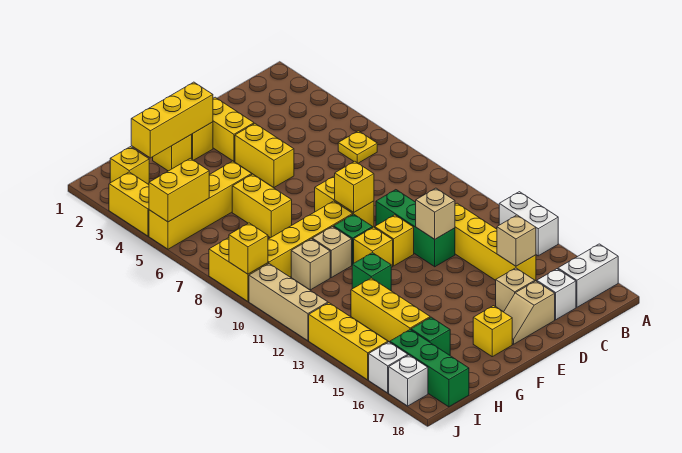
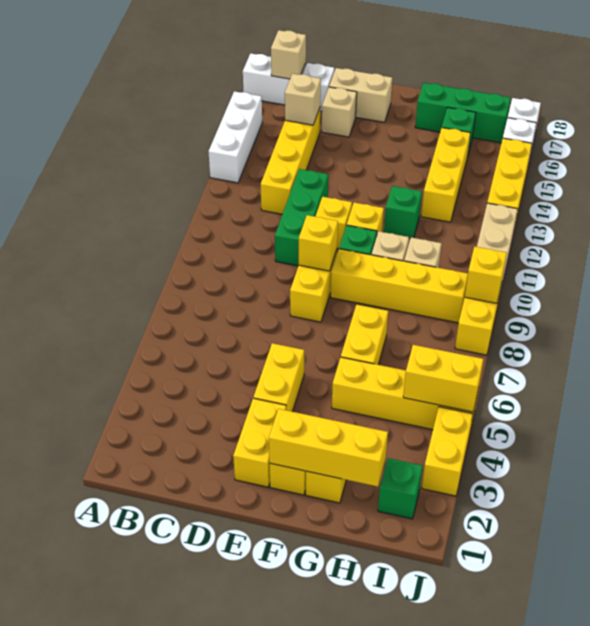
white 1x2 brick [499,192,558,256] -> white 1x3 brick [208,91,262,183]
yellow 1x1 plate [338,131,377,163] -> none
tan 1x1 brick [416,188,455,239] -> tan 1x1 brick moved to [271,30,306,79]
tan 1x2 slope [504,281,555,344] -> tan 1x2 brick [329,68,392,122]
yellow 1x1 brick [473,306,512,357] -> none
yellow 1x1 brick [110,147,149,185] -> green 1x1 brick [378,458,423,519]
green 1x3 brick [390,330,469,407] -> green 1x3 brick turned to [415,83,511,143]

